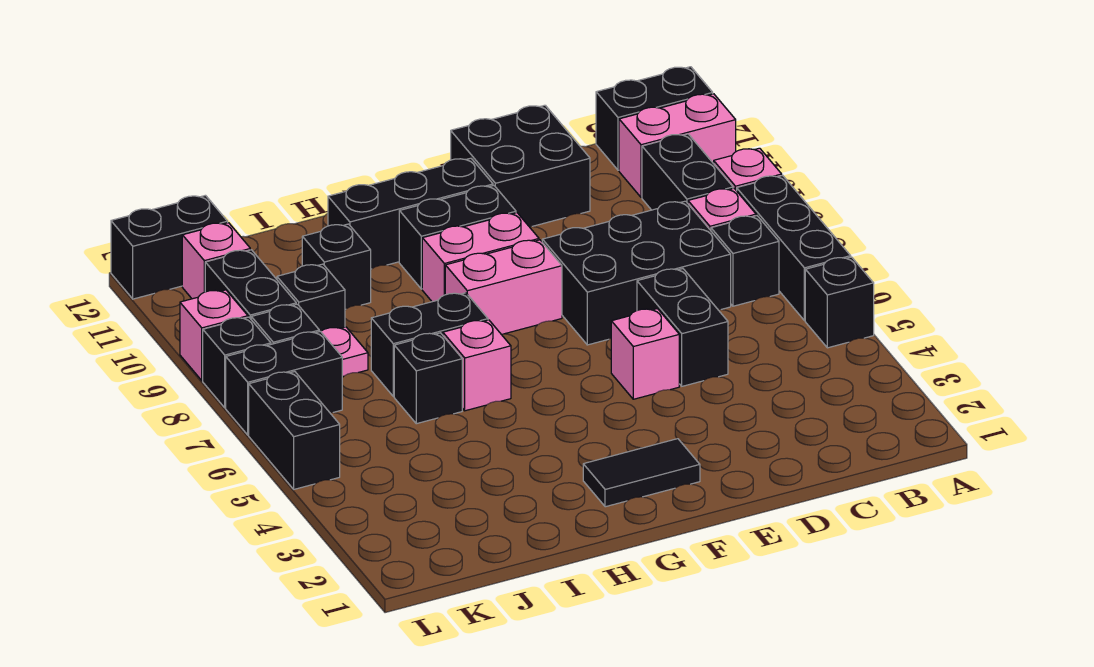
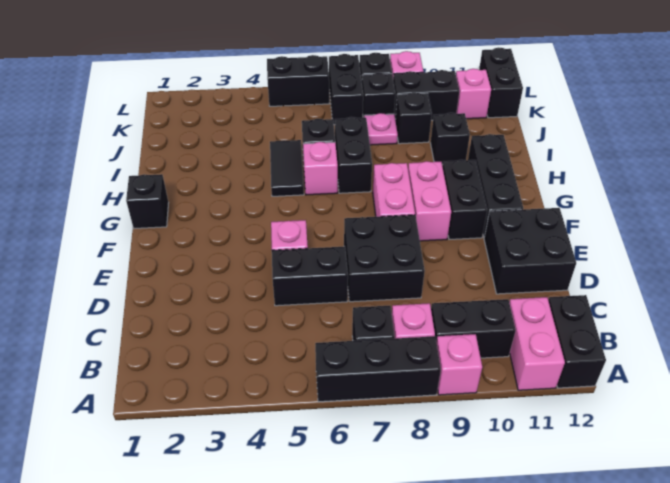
black 1x1 brick [805,257,874,348] -> black 1x1 brick moved to [126,174,169,228]
black 2x3 brick [542,201,731,345] -> black 2x2 brick [344,215,425,302]
black 1x2 tile [583,439,700,507] -> black 1x2 tile moved to [270,140,304,196]

